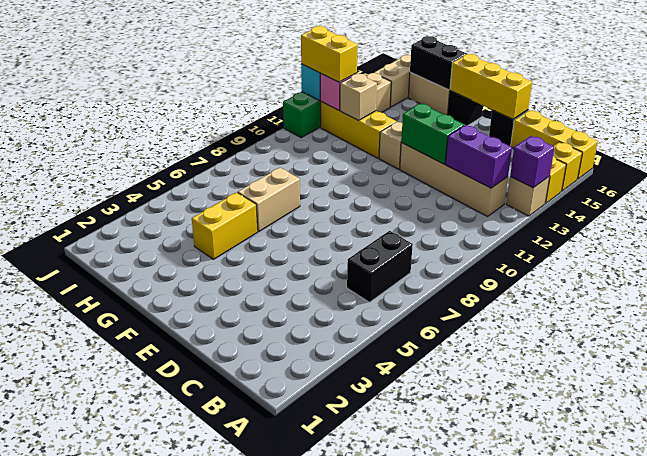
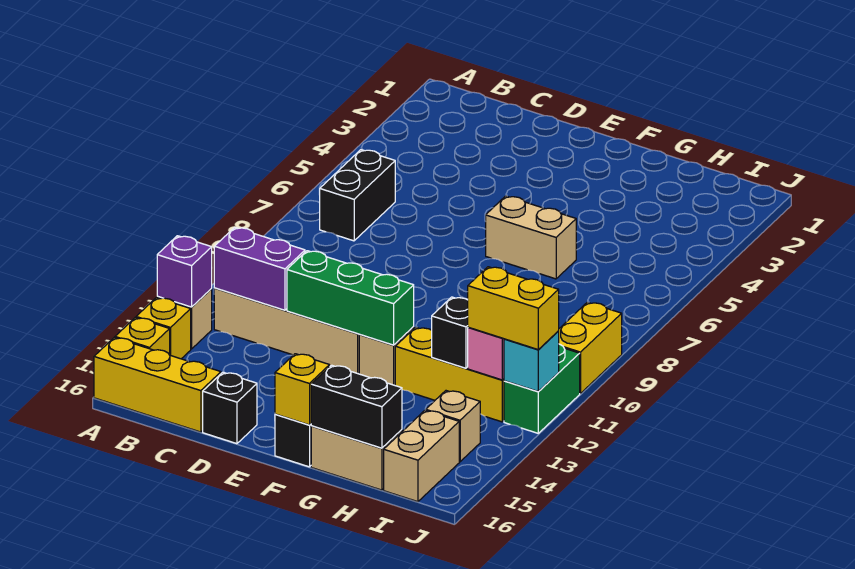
green 1x2 brick [401,104,464,164] -> green 1x3 brick [287,251,414,345]
yellow 1x3 brick [450,54,532,119] -> yellow 1x1 brick [275,354,330,425]
yellow 1x2 brick [192,192,258,259] -> yellow 1x2 brick moved to [558,302,622,394]
tan 1x2 brick [238,168,300,232] -> tan 1x2 brick turned to [486,196,576,279]
tan 1x1 brick [340,74,377,121] -> black 1x1 brick [432,297,468,368]

